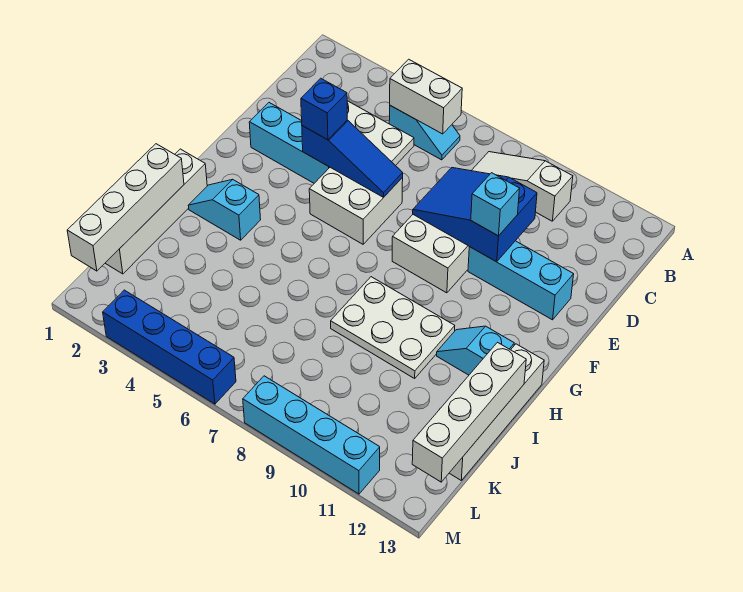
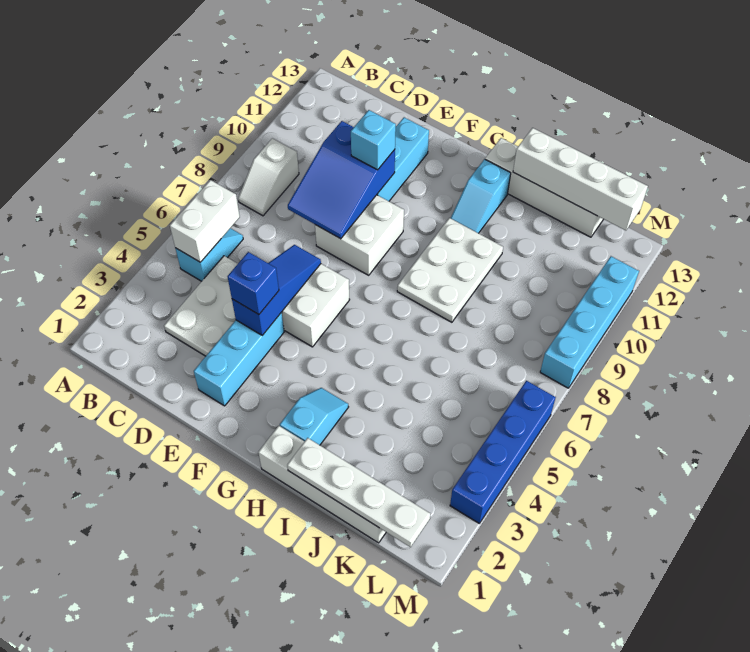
white 1x3 slope [471,152,573,221] -> white 1x2 slope [238,138,299,216]
cyan 1x2 slope [188,180,261,240] -> cyan 1x2 slope turned to [280,388,348,445]
white 1x4 brick [67,144,184,271] -> white 1x4 plate [287,438,430,547]

